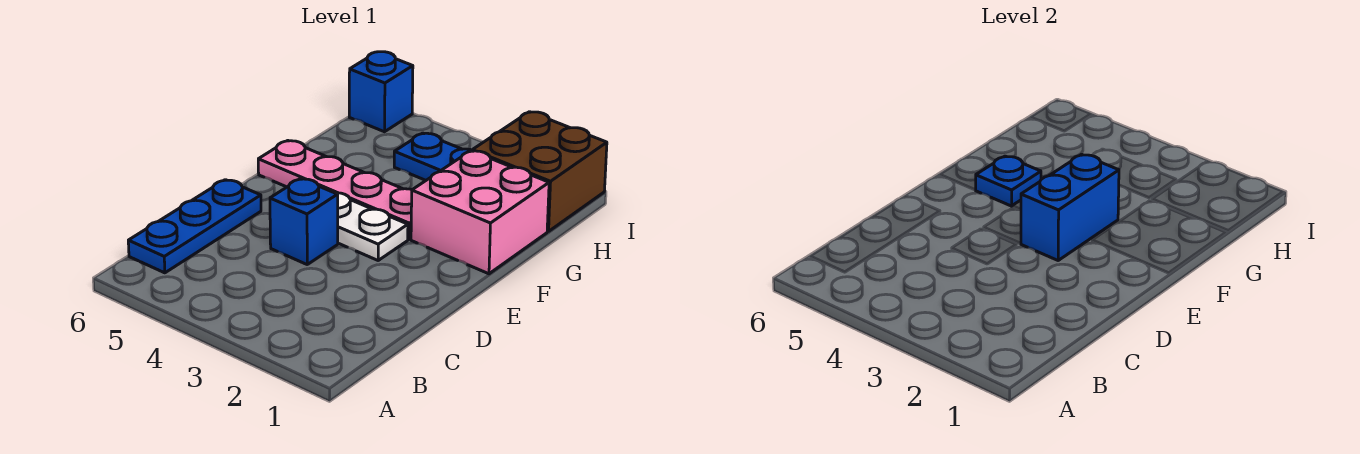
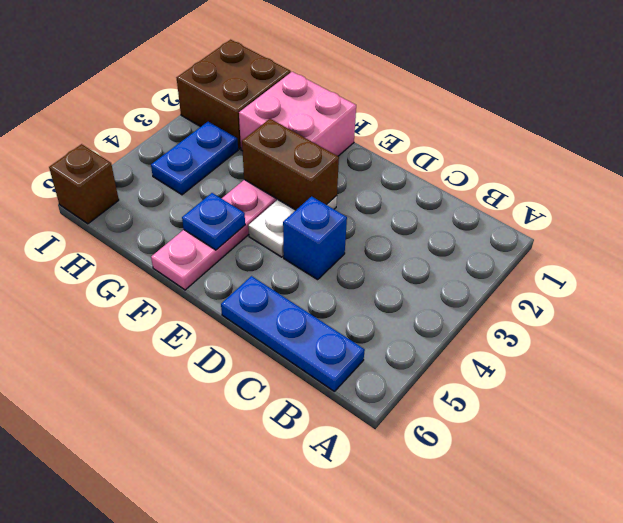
blue 1x2 brick [1021,154,1119,260] -> brown 1x2 brick [242,119,339,210]
blue 1x1 brick [349,52,413,132] -> brown 1x1 brick [49,144,119,224]

